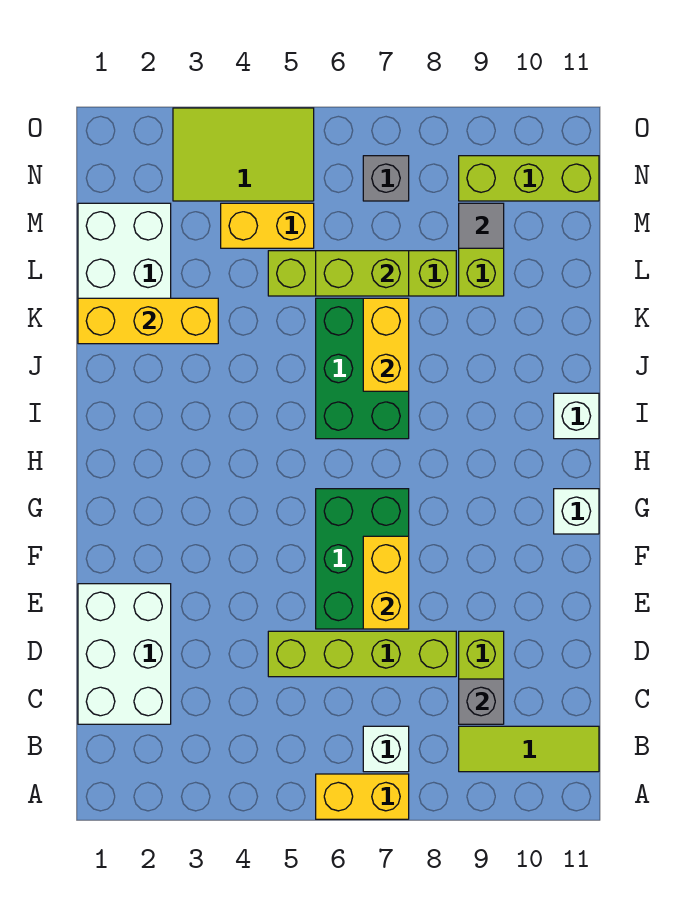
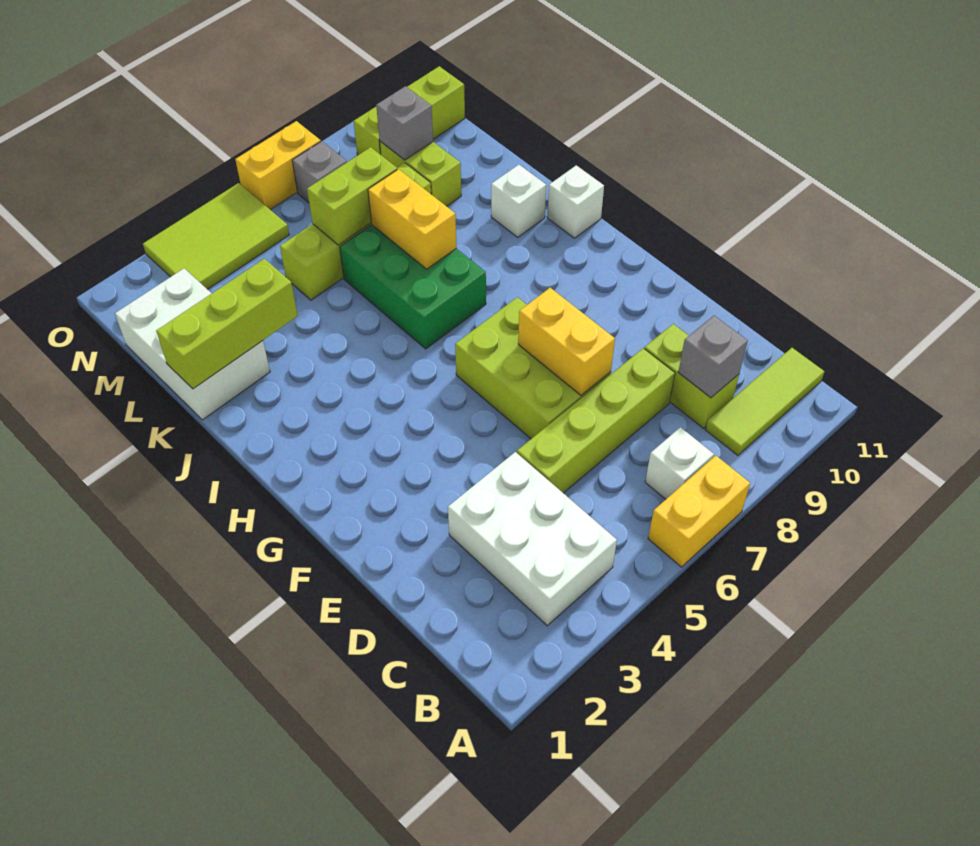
white 2x3 brick [78,584,171,724] -> white 2x3 brick moved to [448,452,617,626]
green 2x3 brick [316,489,409,629] -> lime 2x3 brick [455,297,611,439]
white 1x1 brick [554,489,599,534] -> white 1x1 brick moved to [491,165,546,237]
yellow 1x3 brick [78,298,218,344] -> lime 1x3 brick [156,259,298,389]
yellow 1x2 brick [221,203,314,248] -> yellow 1x2 brick moved to [235,121,321,210]
grey 1x1 tile [459,203,504,248] -> grey 1x1 brick [376,86,433,160]

